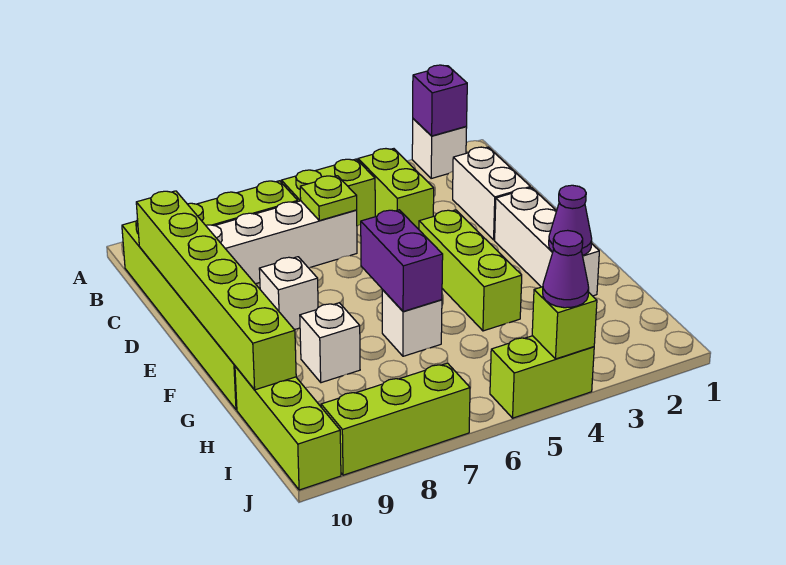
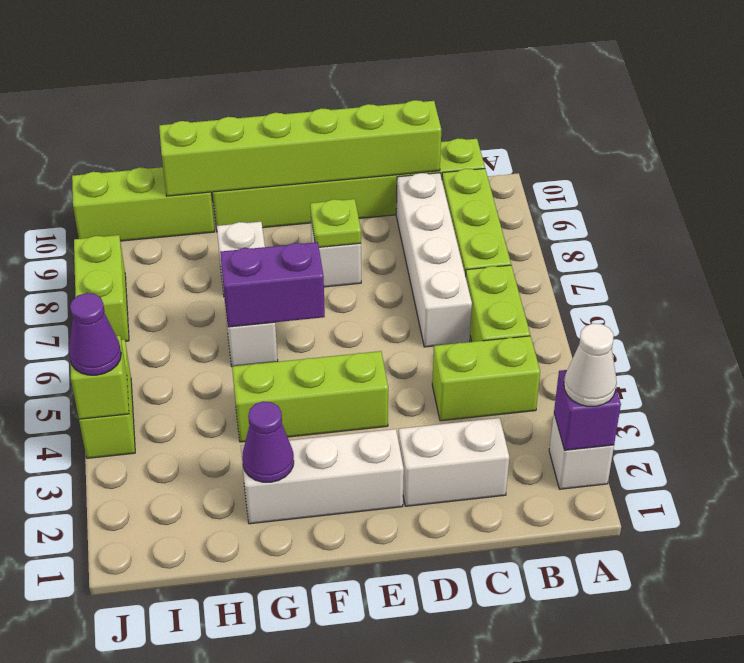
none -> white 1x1 cone [564,323,617,406]
lime 1x1 plate [300,176,357,221] -> lime 1x1 plate moved to [310,199,361,247]
lime 1x3 brick [321,363,470,475] -> lime 1x2 brick [74,235,129,341]

